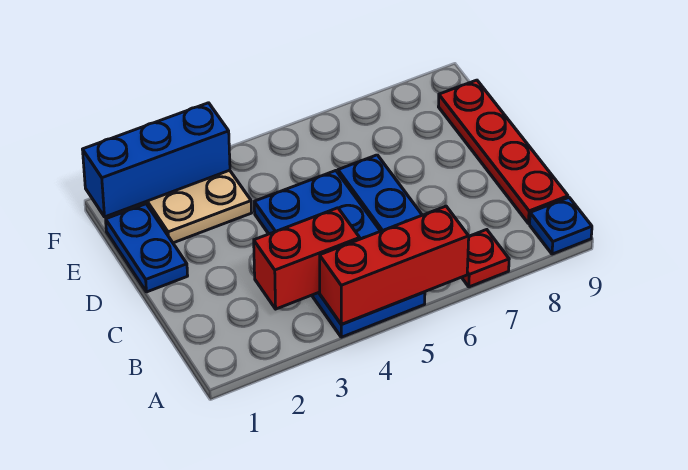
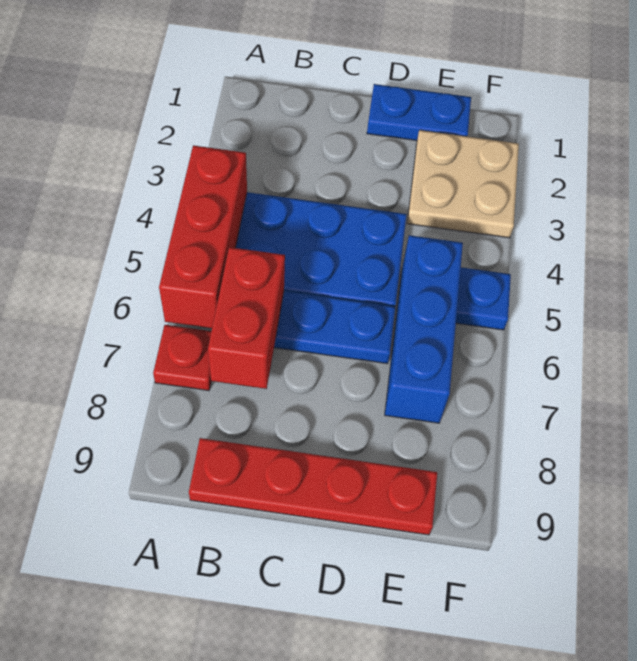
blue 1x1 plate [530,198,592,254] -> blue 1x1 plate moved to [456,267,511,330]
red 1x2 brick [254,208,360,309] -> red 1x2 brick moved to [208,247,285,389]
blue 1x3 brick [83,103,230,217] -> blue 1x3 brick moved to [385,235,463,423]

